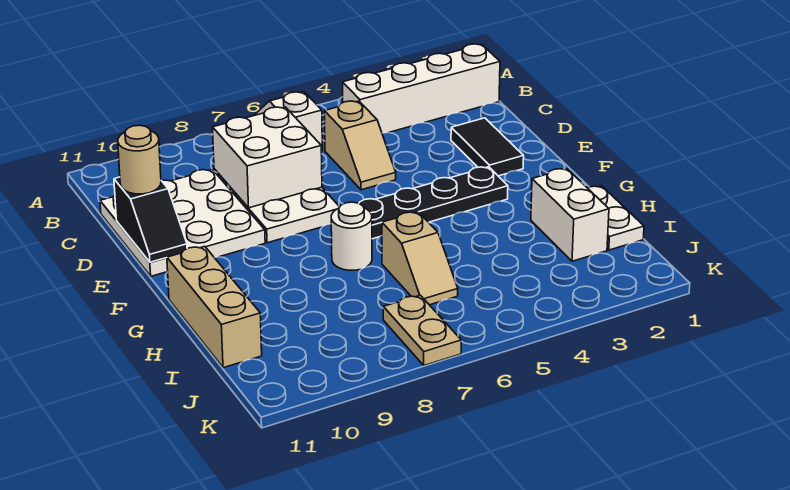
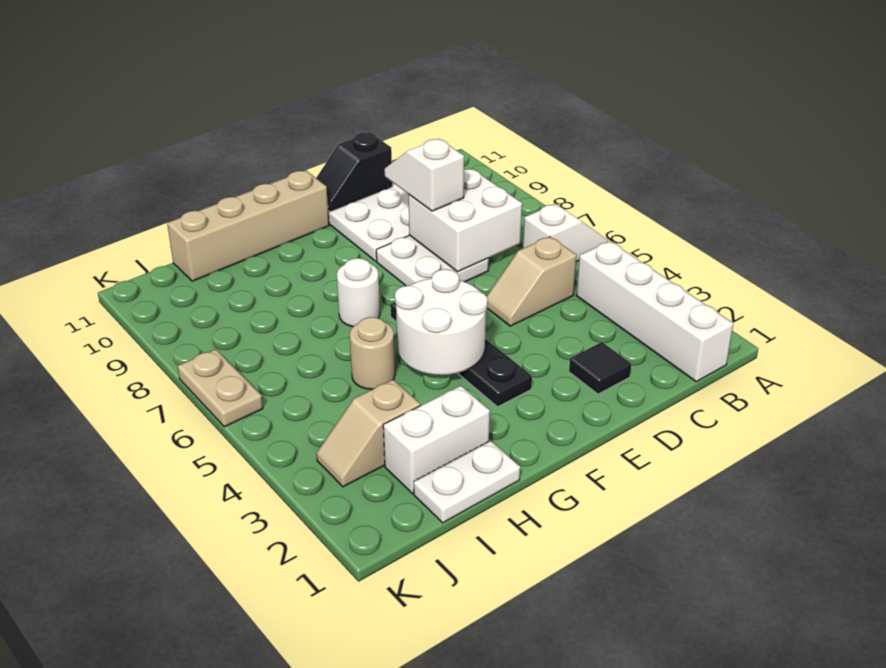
black 1x2 tile [451,118,524,176] -> black 1x1 tile [569,342,631,394]
none -> white 1x2 slope [384,139,464,211]
tan 1x1 round brick [118,125,161,194] -> tan 1x1 round brick moved to [350,317,395,389]
none -> white 2x2 round brick [395,269,488,375]
tan 1x3 brick [167,246,262,368] -> tan 1x4 brick [167,170,329,281]
tan 1x2 slope [382,212,458,305] -> tan 1x2 slope moved to [316,380,420,487]
tan 1x2 plate [383,295,461,365] -> tan 1x2 plate turned to [178,349,263,427]

